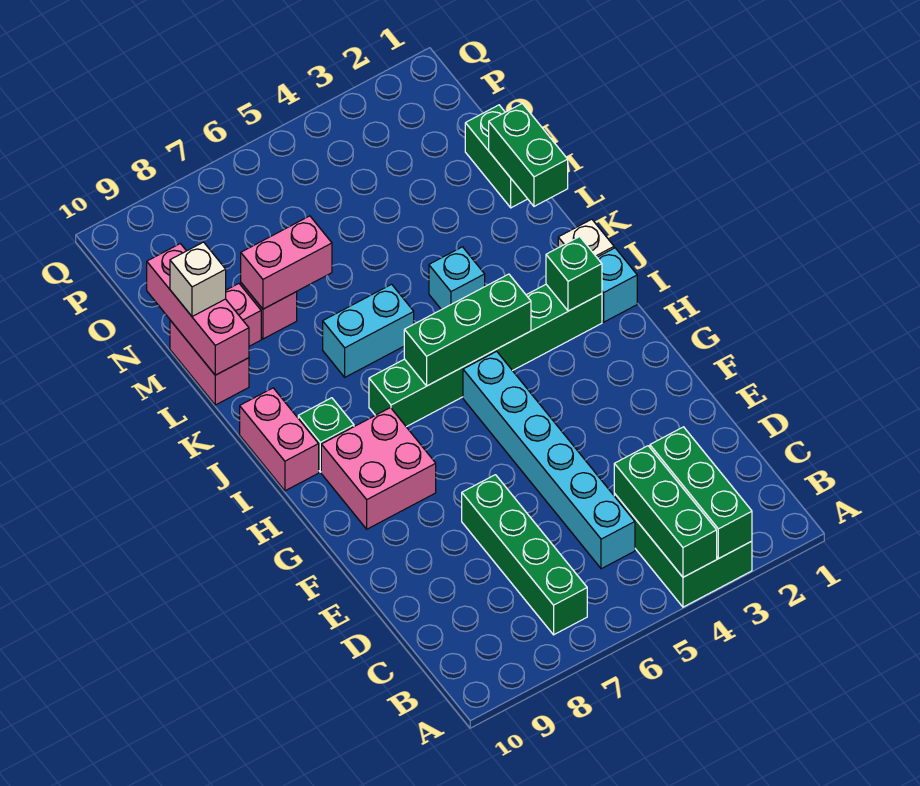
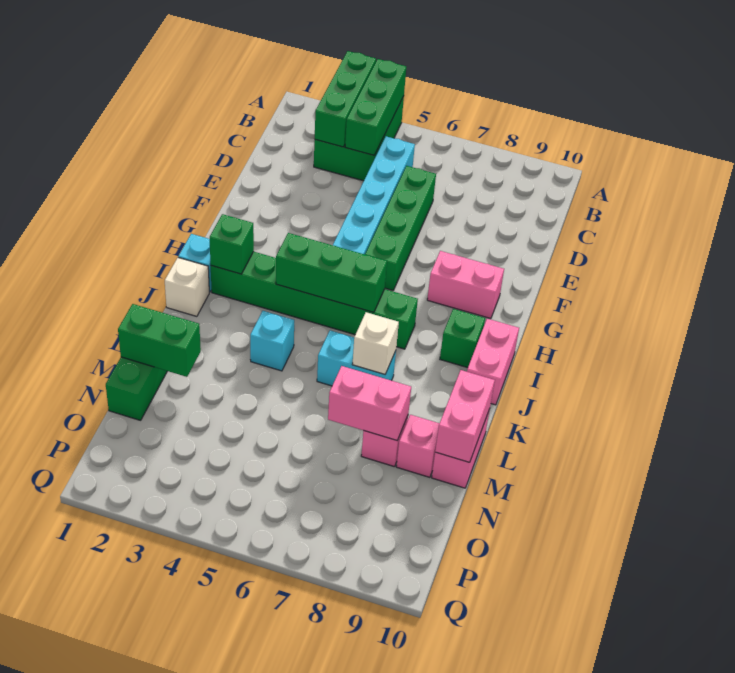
green 1x4 brick [462,475,587,635] -> green 1x4 brick moved to [365,166,436,290]
pink 2x2 brick [321,408,436,529] -> pink 1x2 brick [427,251,504,319]
green 1x2 brick [489,104,568,206] -> green 1x2 brick turned to [118,304,201,377]
pink 1x3 brick [147,244,249,375] -> pink 1x2 brick [435,370,495,462]
white 1x1 brick [170,242,226,317] -> white 1x1 brick moved to [352,312,399,374]

